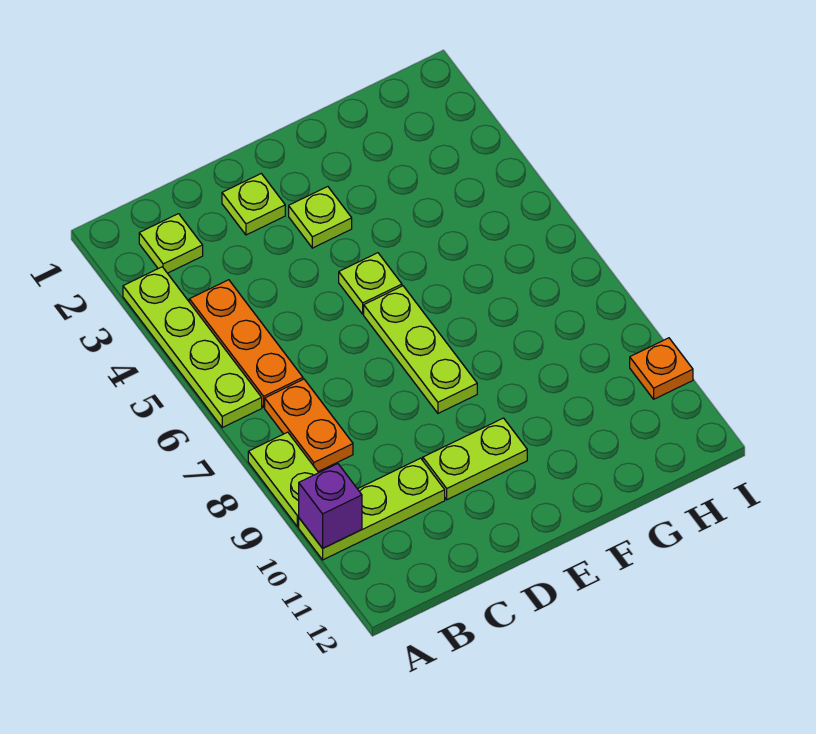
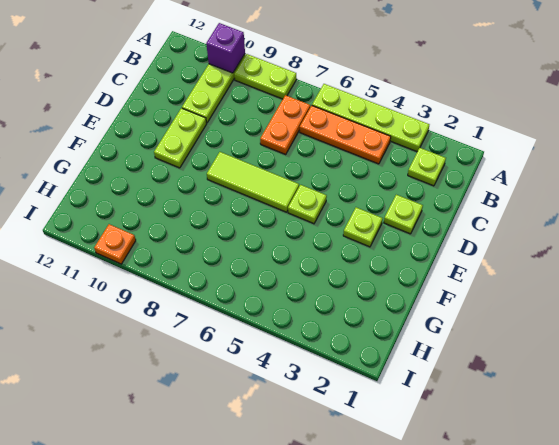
orange 1x2 plate [265,379,353,472] -> orange 1x2 plate turned to [260,95,310,154]
lime 1x3 plate [364,286,477,413] -> lime 1x3 tile [207,152,299,212]

